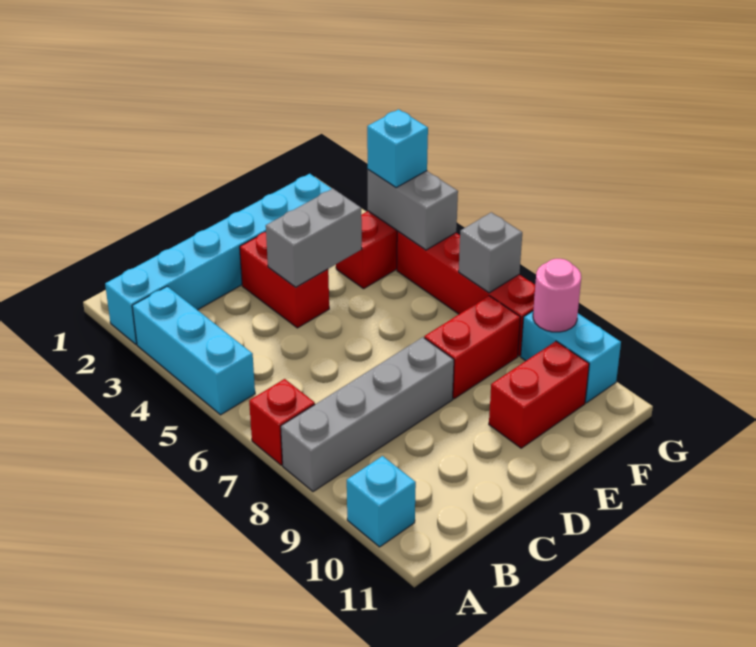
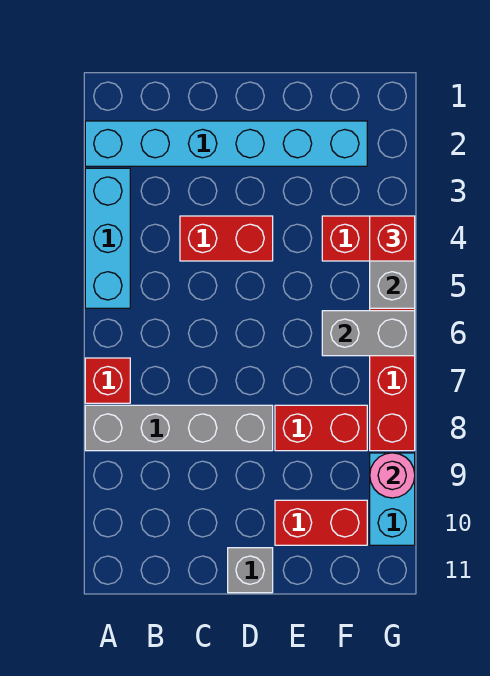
cyan 1x1 brick [347,456,416,547] -> none
red 1x2 brick [240,232,329,328] -> red 1x2 brick turned to [180,216,273,261]
grey 1x2 brick [266,189,362,287] -> grey 1x2 brick moved to [322,311,415,356]
cyan 1x1 brick [367,109,428,187] -> red 1x1 brick [370,216,415,261]
grey 1x1 brick [459,212,522,293] -> grey 1x1 brick moved to [228,548,273,593]

